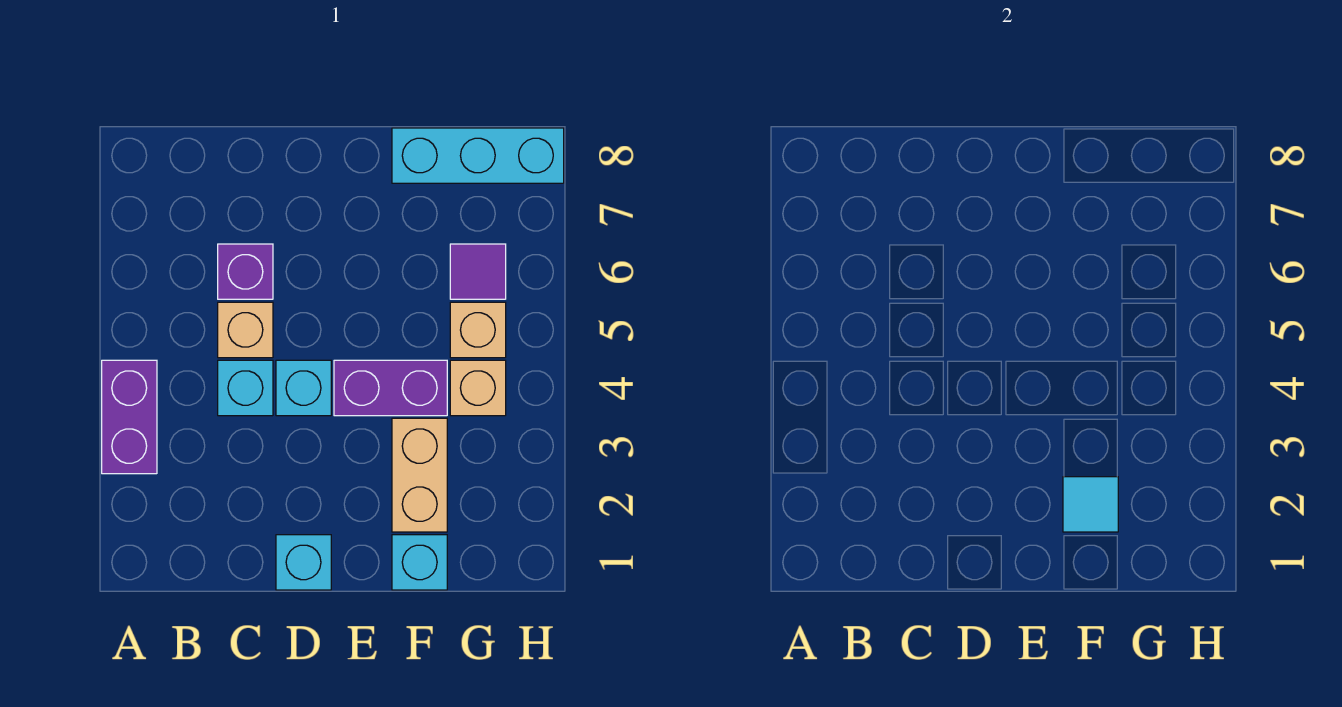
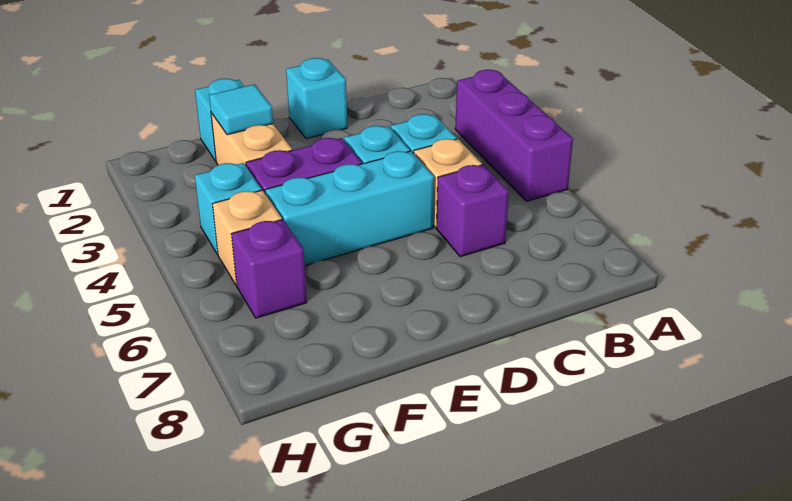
purple 1x2 brick [102,360,157,474] -> purple 1x3 brick [455,70,573,201]
cyan 1x3 brick [392,128,564,183] -> cyan 1x3 brick moved to [265,151,434,265]
tan 1x1 brick [450,360,506,416] -> cyan 1x1 brick [195,163,262,255]
purple 1x1 tile [450,244,506,299] -> purple 1x1 brick [231,219,307,318]

